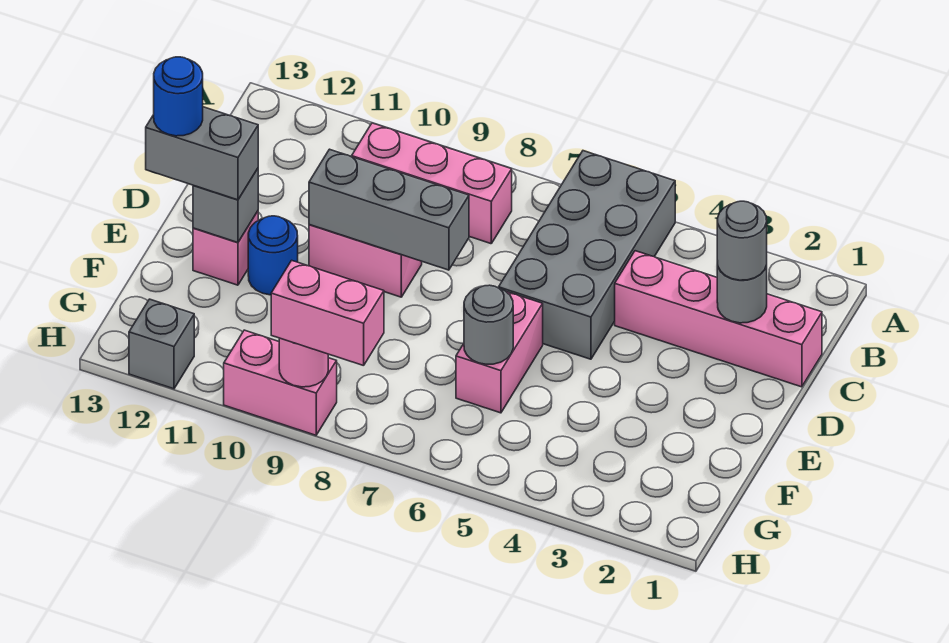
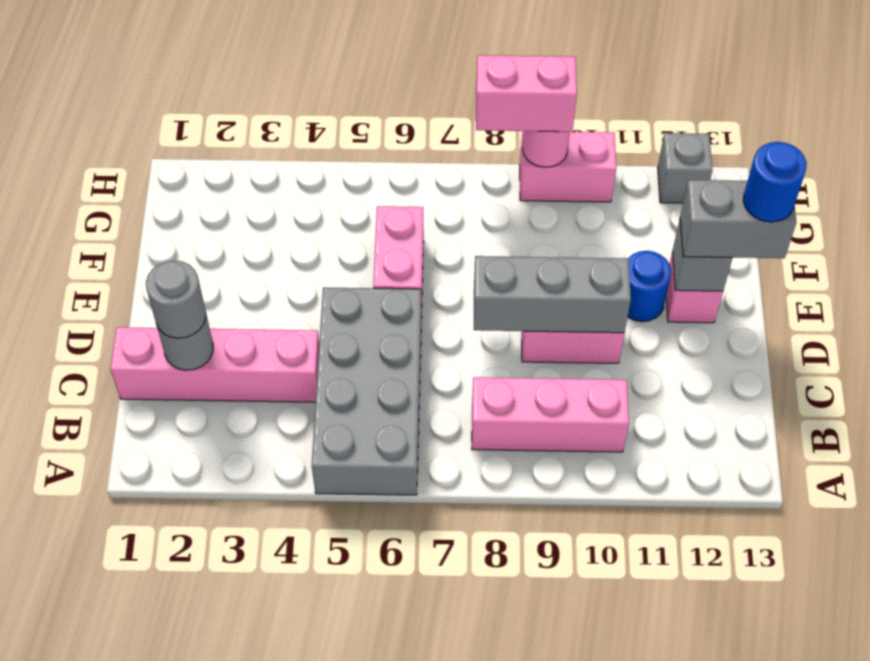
grey 1x1 round brick [464,285,513,364] -> none

